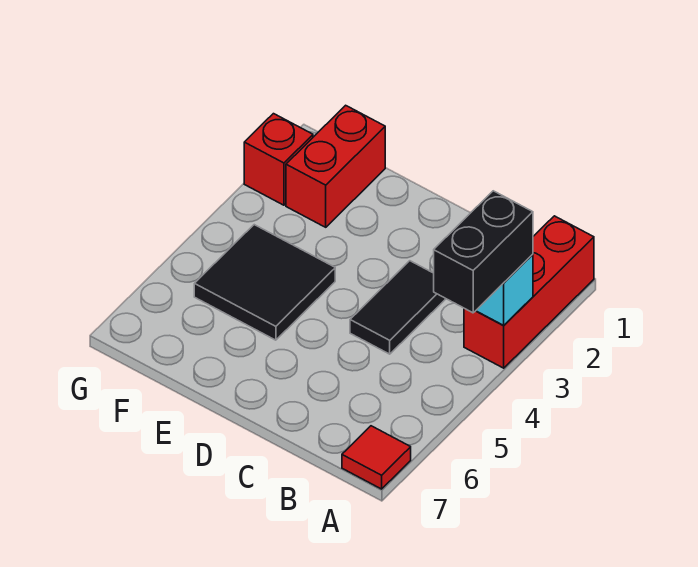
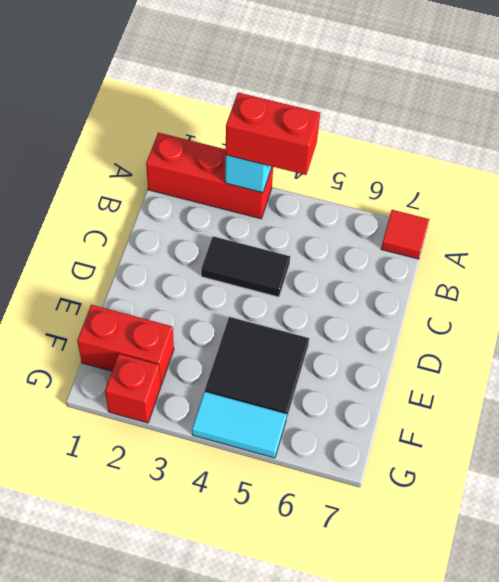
black 1x2 brick [434,191,533,313] -> red 1x2 brick [226,92,320,175]
none -> cyan 1x2 tile [192,392,287,458]

